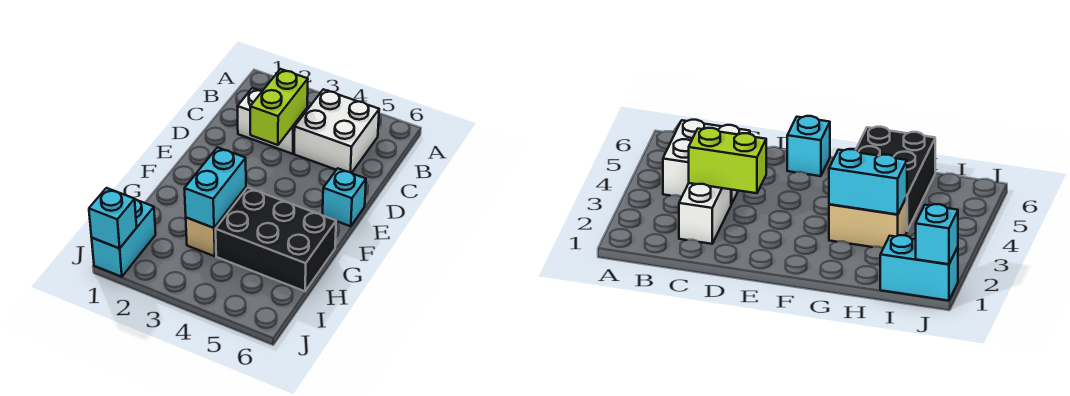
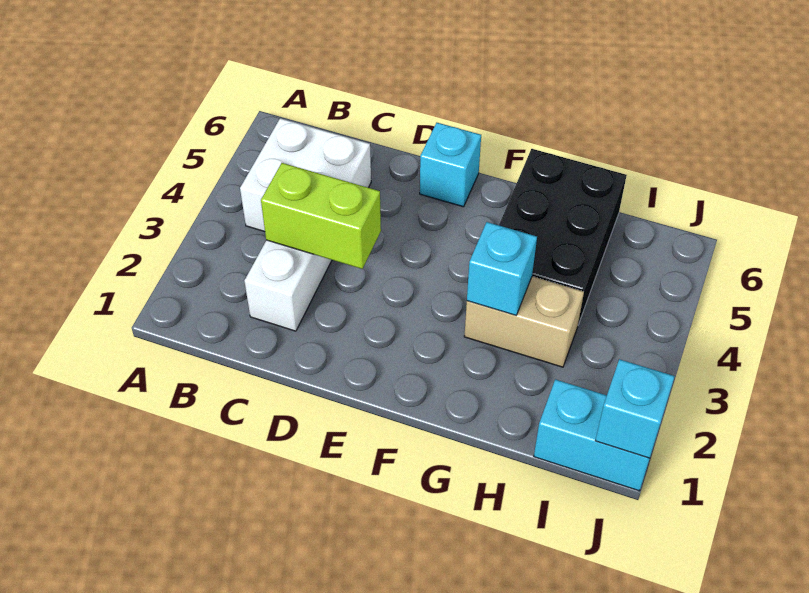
cyan 1x2 brick [184,147,246,228] -> cyan 1x1 brick [467,222,537,315]

